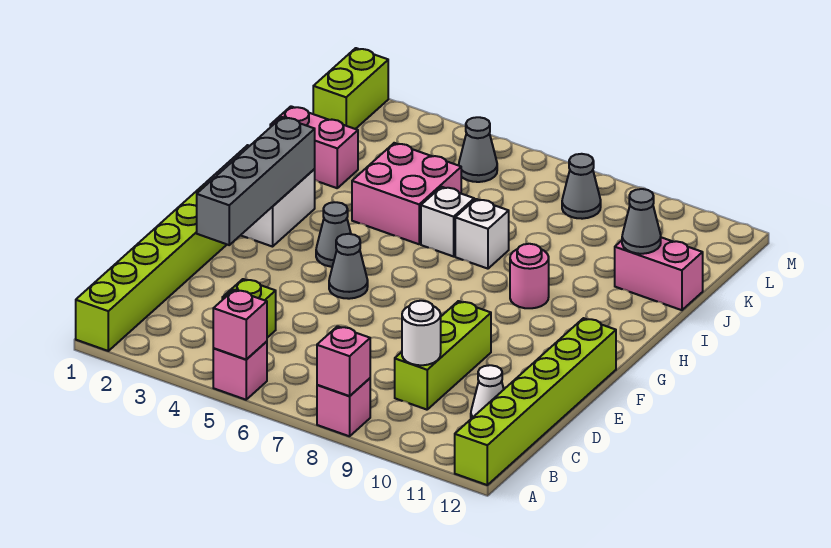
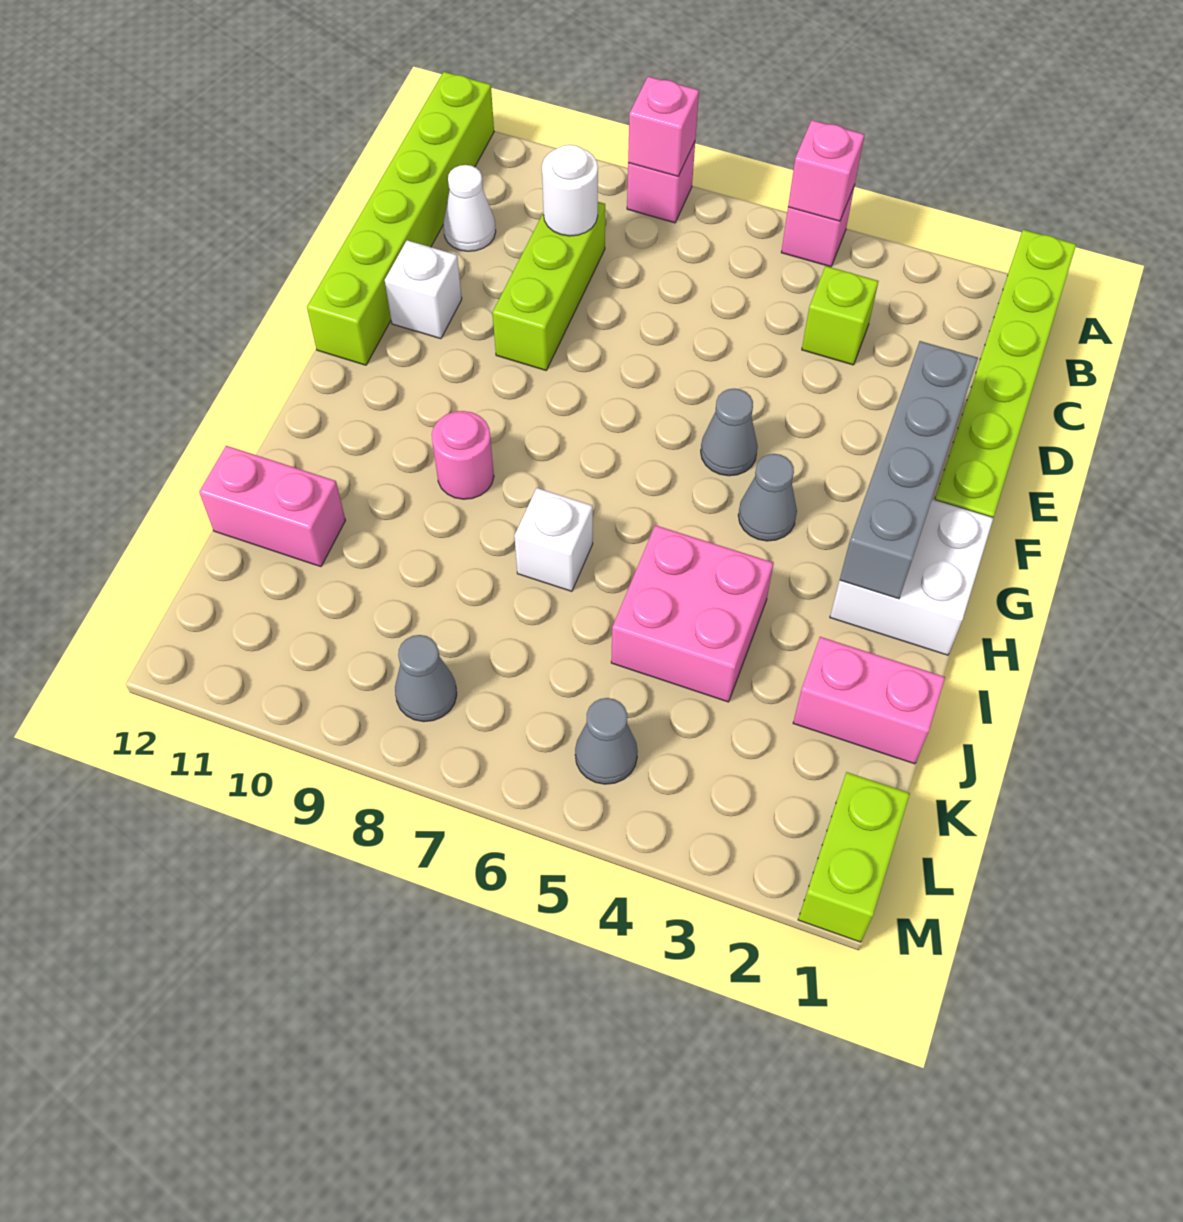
white 1x1 brick [421,187,474,256] -> white 1x1 brick moved to [385,240,462,339]
grey 1x1 cone [622,189,661,254] -> none

